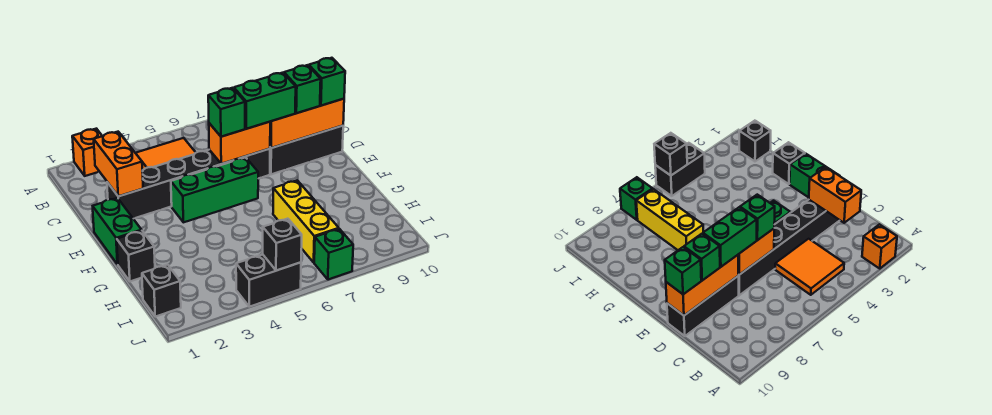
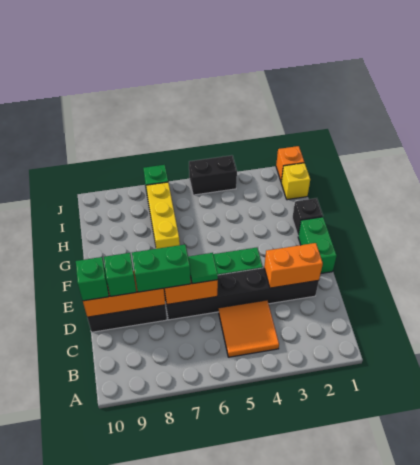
orange 1x1 brick [72,129,102,176] -> orange 1x1 brick moved to [276,146,304,182]
orange 1x2 brick [94,132,143,196] -> orange 1x2 brick turned to [264,243,323,288]
green 1x1 brick [208,88,245,137] -> green 1x1 tile [188,253,218,284]
black 1x1 brick [142,265,181,317] -> yellow 1x1 brick [281,163,310,200]
black 1x1 brick [263,219,302,271] -> none

